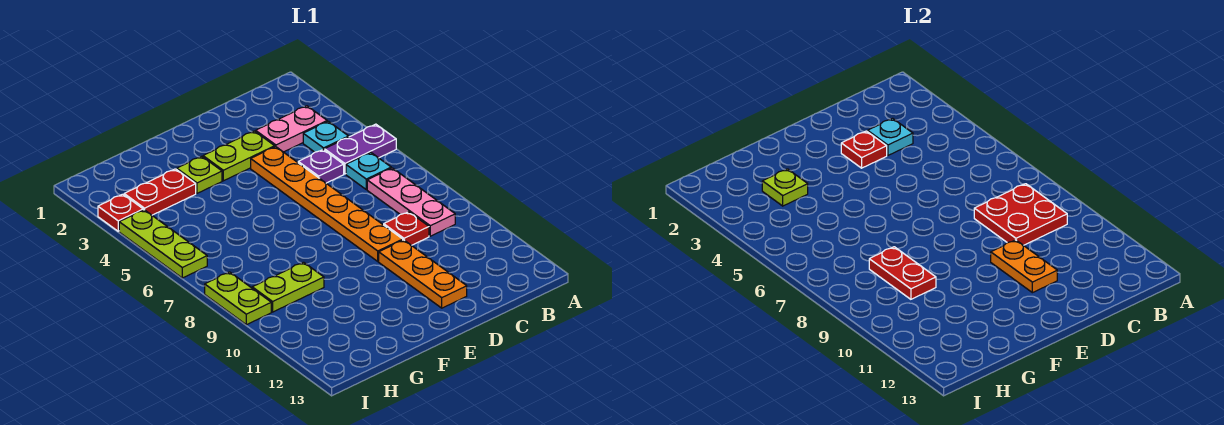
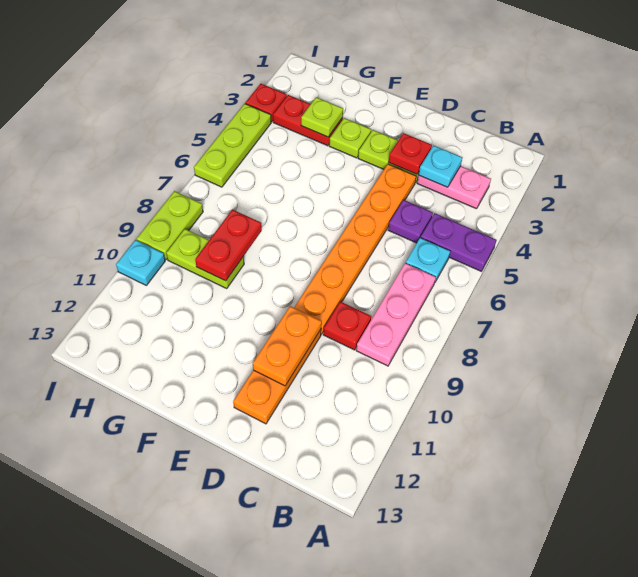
cyan 1x1 plate [303,121,349,152] -> cyan 1x1 plate moved to [116,240,165,285]
red 2x2 plate [974,184,1067,245] -> none

